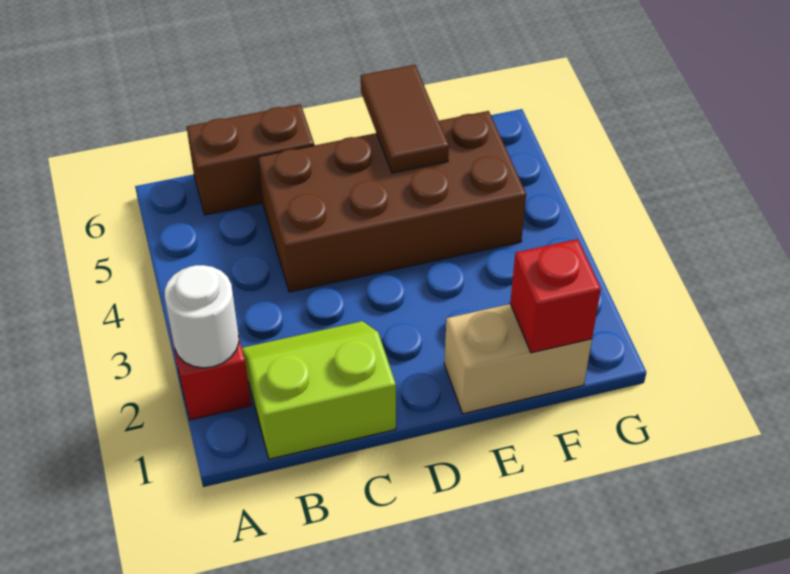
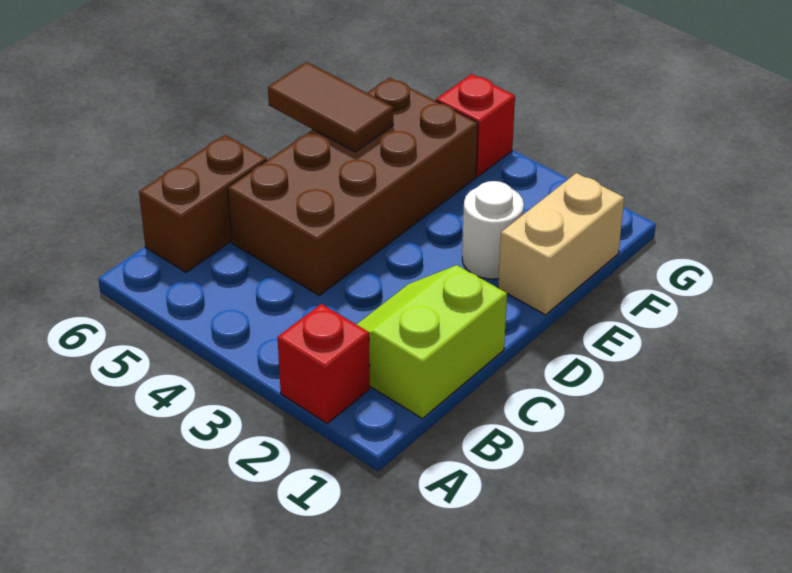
white 1x1 round brick [165,265,239,368] -> white 1x1 round brick moved to [462,181,524,279]
red 1x1 brick [510,239,601,353] -> red 1x1 brick moved to [436,74,515,177]

